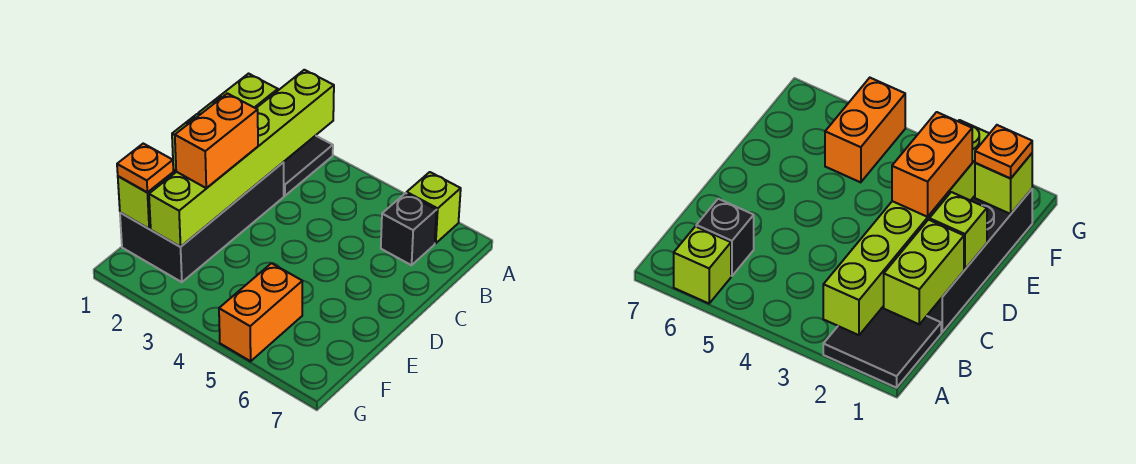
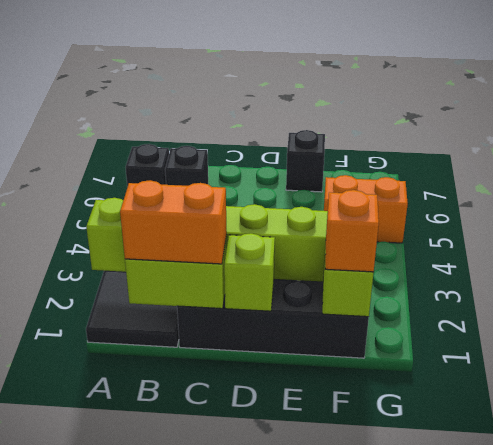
lime 1x1 brick [407,172,461,243] -> black 1x1 brick [126,144,169,187]
orange 1x2 brick [175,93,258,188] -> orange 1x2 brick moved to [120,180,227,264]
none -> black 1x1 brick [286,130,325,192]
orange 1x1 plate [117,144,173,193] -> orange 1x1 brick [325,190,379,272]

